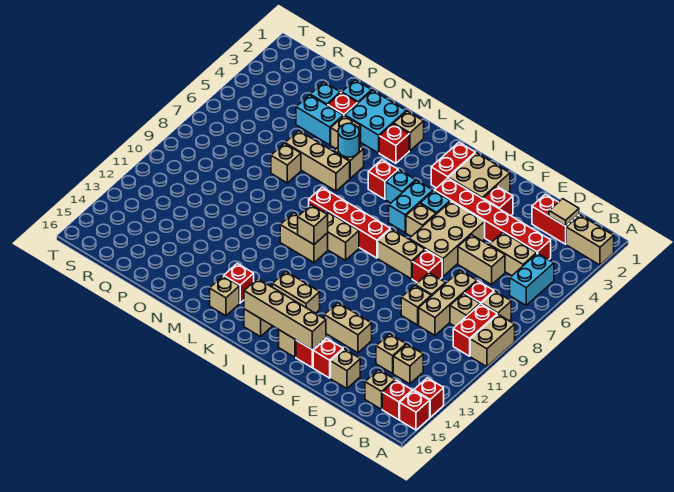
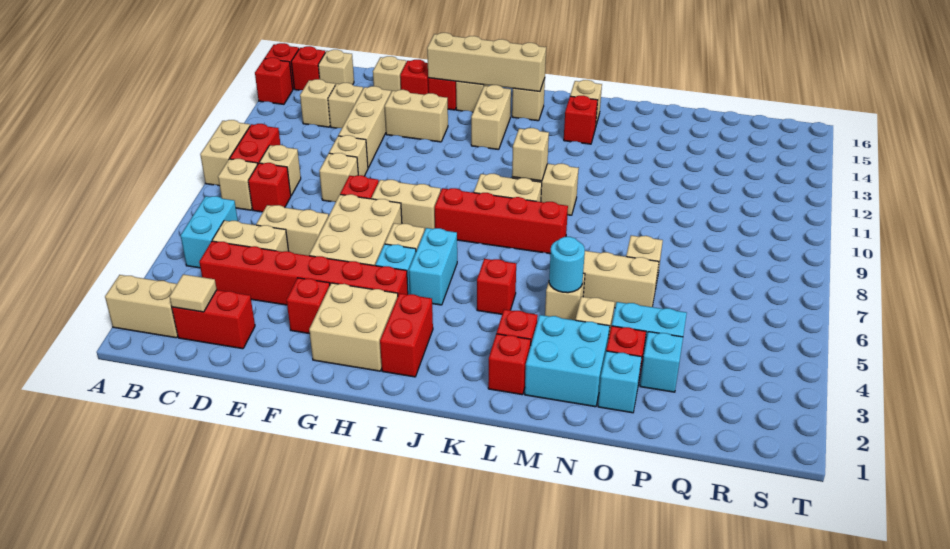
tan 1x3 brick [419,271,477,335] -> tan 1x3 brick moved to [338,86,391,168]
tan 1x2 brick [272,272,320,313] -> tan 1x2 brick turned to [471,85,511,150]
cyan 1x1 brick [386,170,416,203] -> none
tan 1x1 brick [394,111,424,151] -> red 1x1 brick [488,334,531,395]

